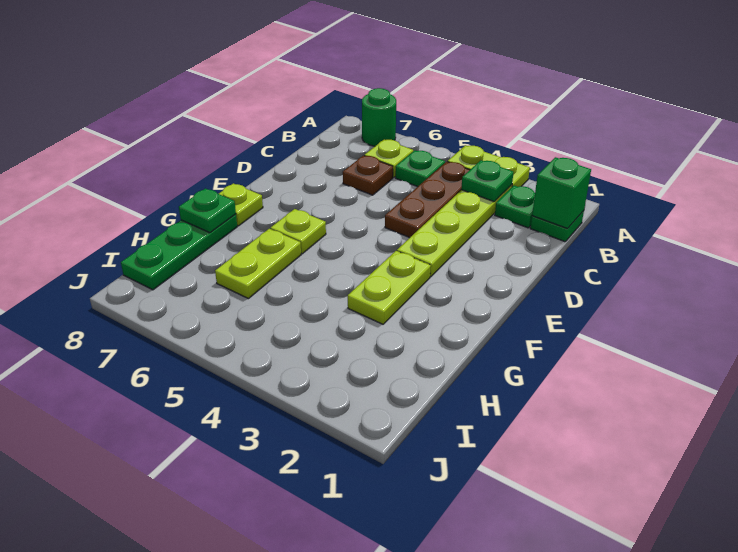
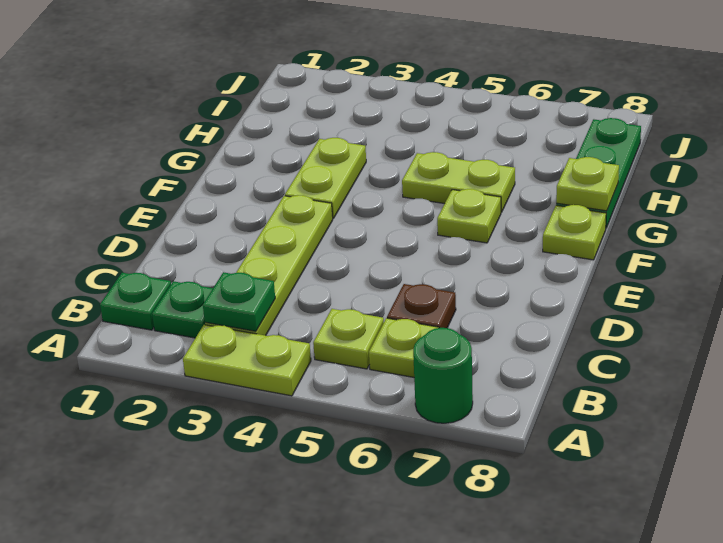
green 1x1 brick [532,157,591,229] -> none
brown 1x3 plate [385,162,469,238] -> none
green 1x1 plate [395,150,445,187] -> lime 1x1 plate [313,309,384,369]
lime 1x2 plate [215,229,301,299] -> lime 1x2 plate turned to [402,152,515,212]
green 1x1 plate [179,189,236,233] -> lime 1x1 plate [556,157,619,211]

